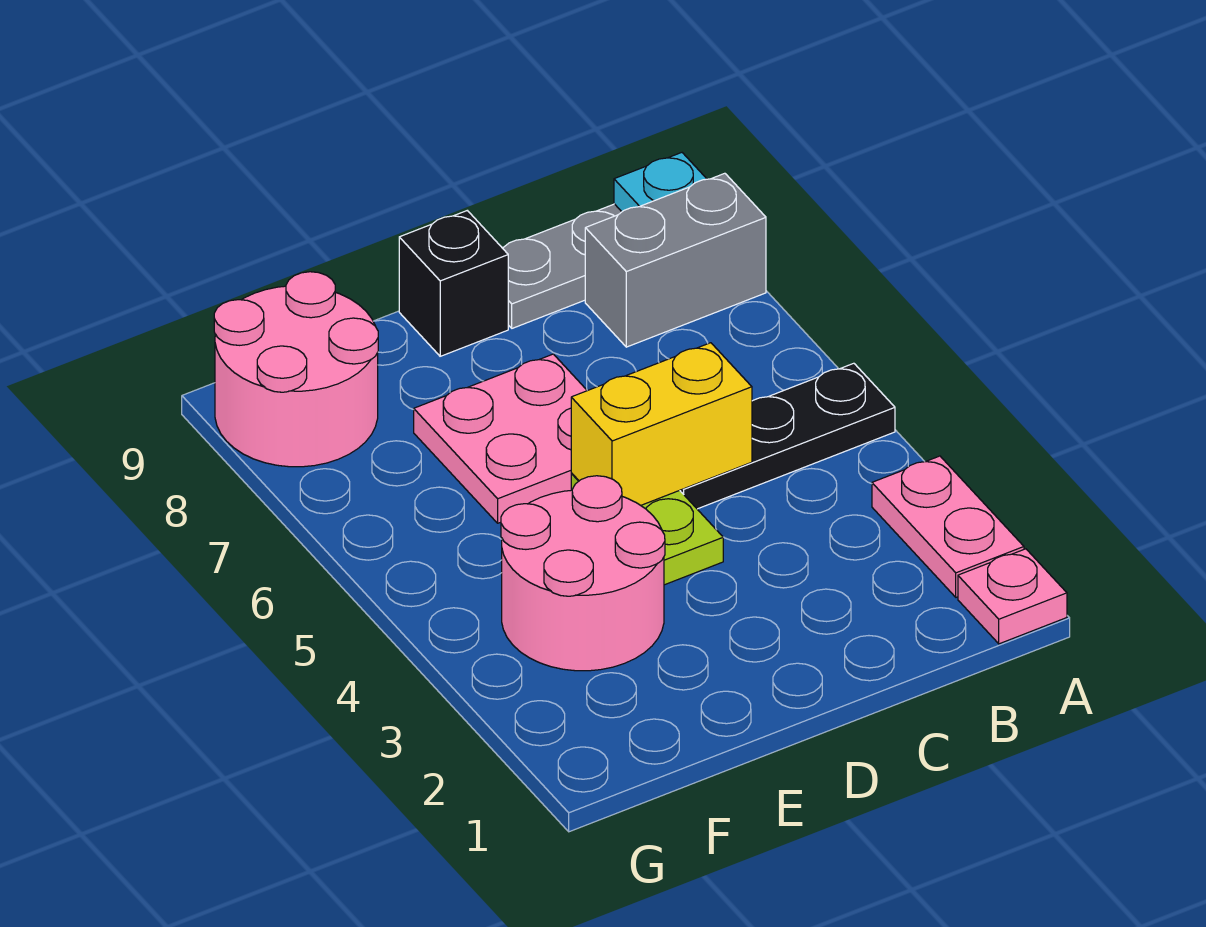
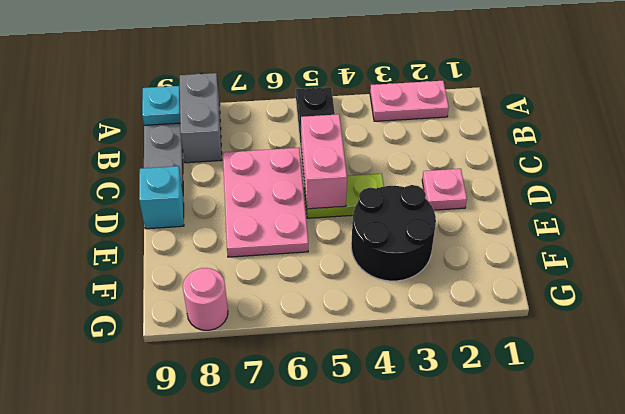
pink 1x1 plate [958,549,1067,644] -> pink 1x1 plate moved to [422,169,467,210]
yellow 1x2 brick [571,343,752,505] -> pink 1x2 brick [301,114,347,209]
pink 2x2 plate [414,354,587,523] -> pink 2x3 plate [223,148,308,257]
black 1x1 brick [399,211,508,356] -> cyan 1x1 brick [139,166,184,229]
pink 2x2 round brick [501,476,665,671] -> black 2x2 round brick [351,185,436,281]
pink 2x2 round brick [214,272,378,467] -> pink 1x1 round brick [183,268,228,330]

